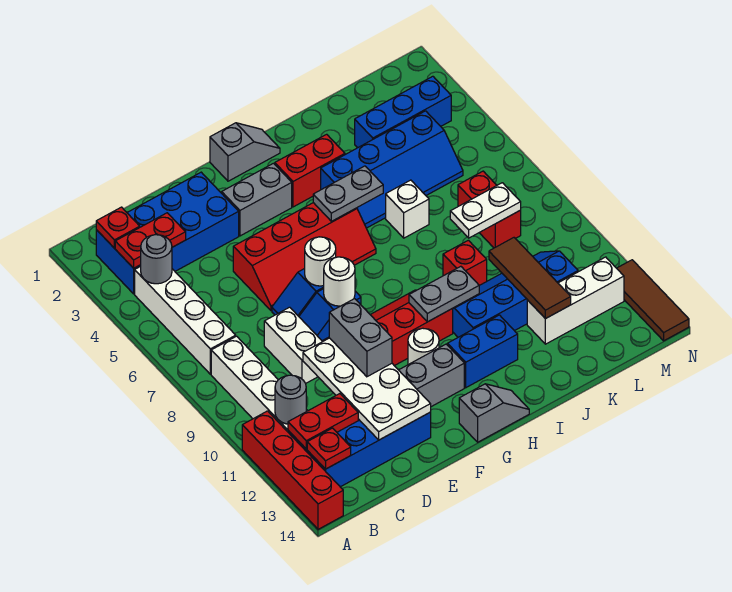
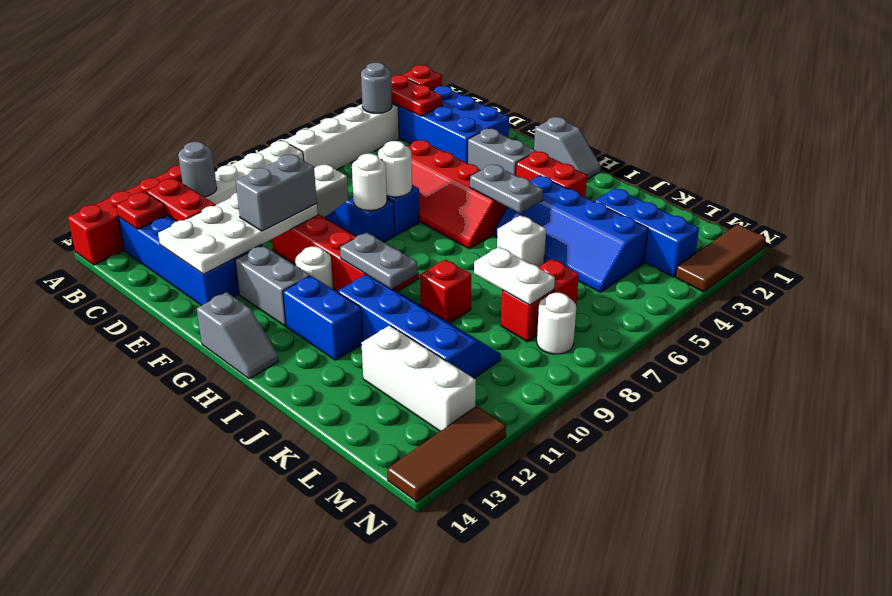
brown 1x3 tile [489,238,571,319] -> brown 1x3 tile moved to [676,224,766,292]
none -> white 1x1 round brick [537,293,576,354]

